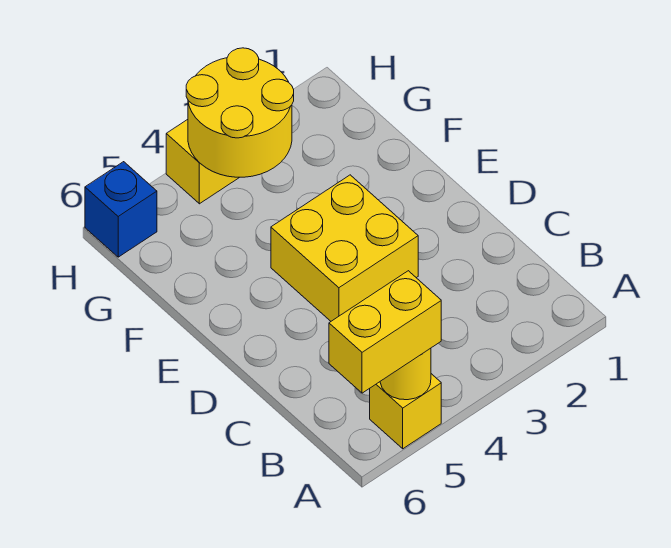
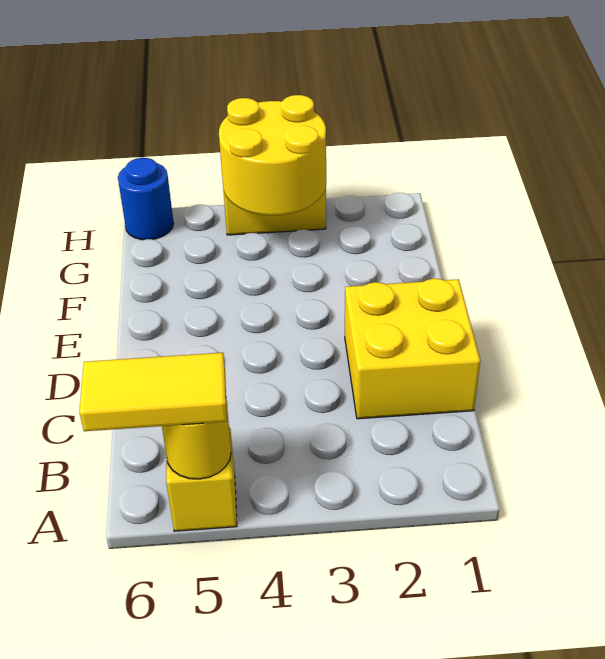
yellow 1x2 brick [329,271,441,393] -> yellow 1x2 tile [79,353,227,431]
yellow 2x2 brick [271,175,418,321] -> yellow 2x2 brick moved to [345,279,480,419]
blue 1x1 brick [85,162,157,257] -> blue 1x1 round brick [118,158,173,240]

